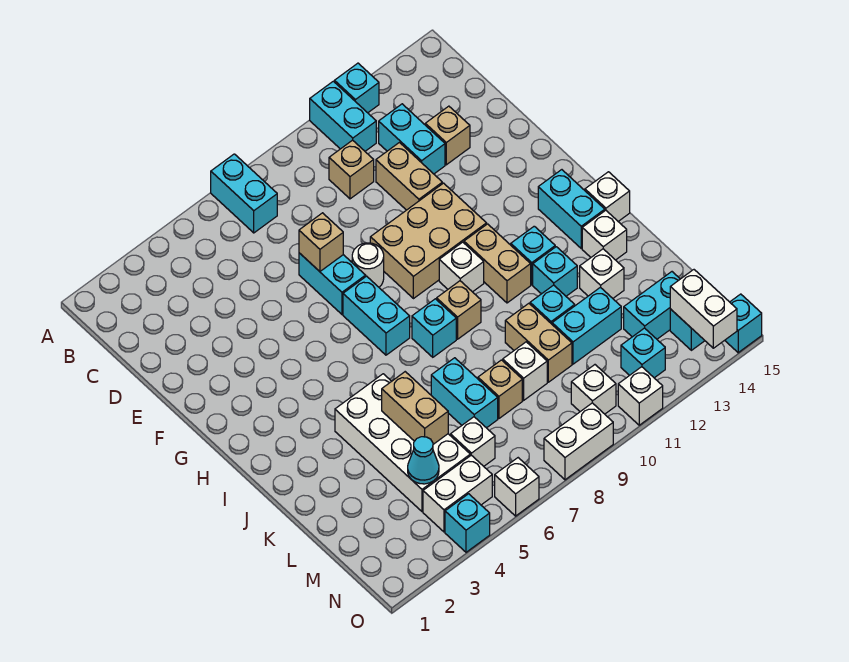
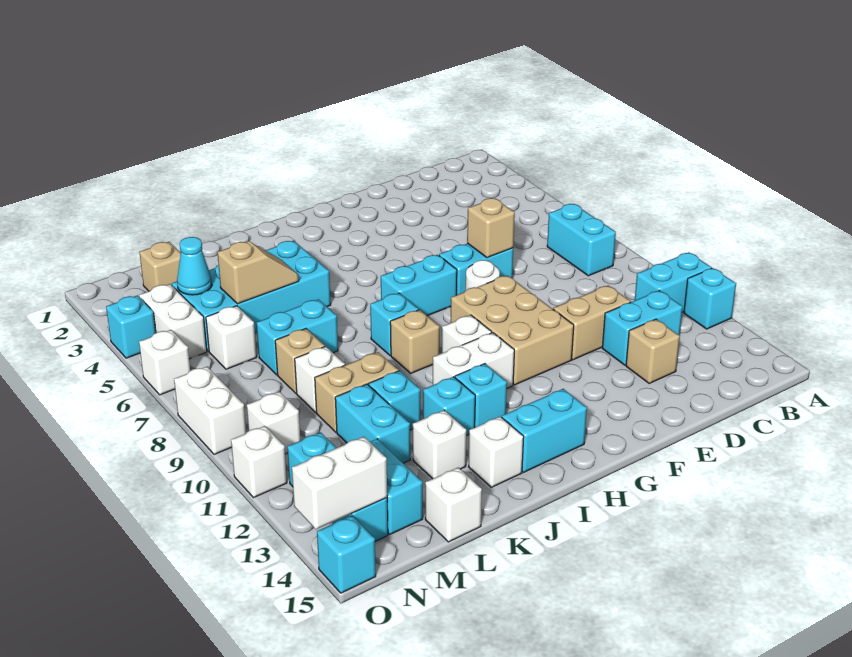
cyan 1x2 brick [211,154,277,233] -> cyan 1x2 brick turned to [547,204,616,276]
tan 1x1 brick [329,140,374,199] -> tan 1x1 brick moved to [139,242,181,291]
tan 1x2 brick [464,224,531,303] -> white 1x2 brick [433,333,514,388]
white 1x1 brick [585,172,630,221] -> white 1x1 brick moved to [425,468,482,542]
white 2x4 brick [335,374,470,512] -> cyan 2x4 brick [172,241,331,351]
tan 1x2 brick [382,372,448,444] -> tan 1x2 slope [217,241,299,304]

